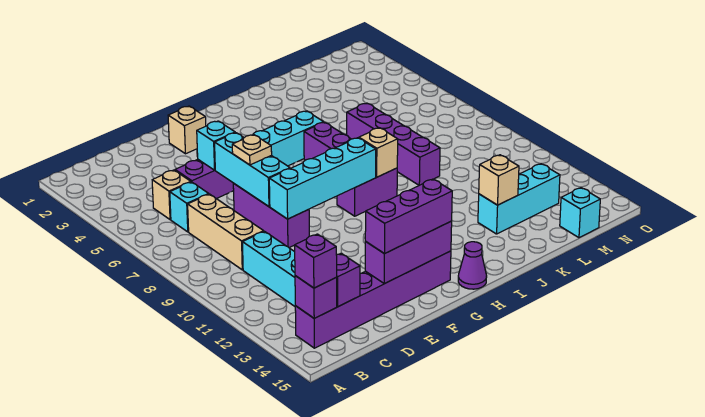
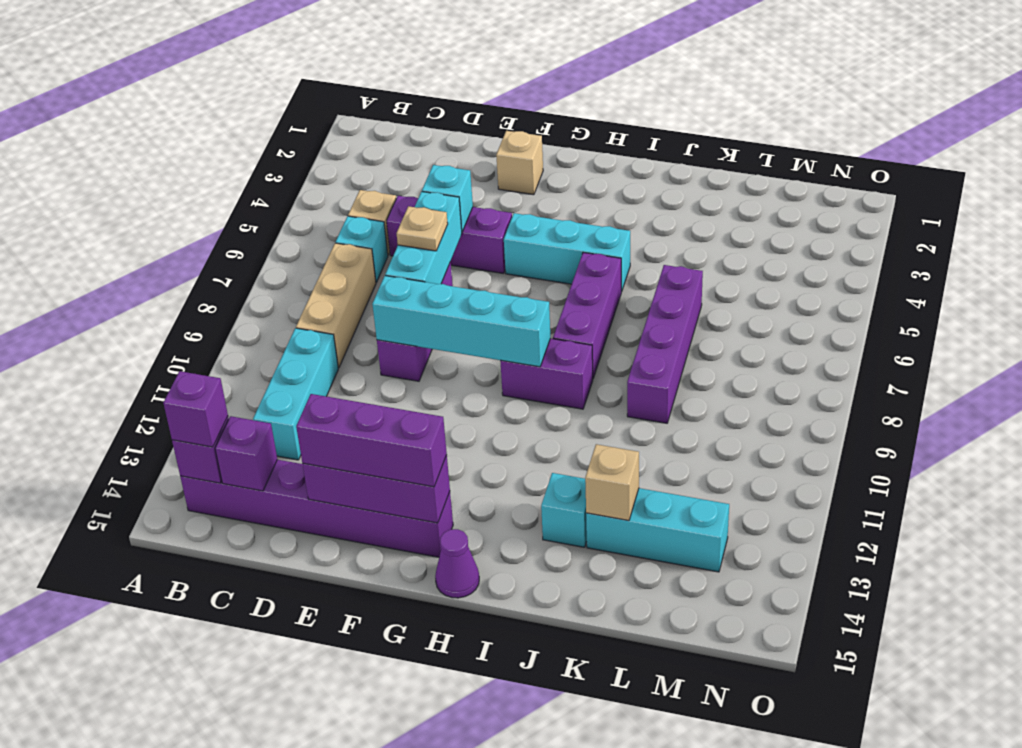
tan 1x1 brick [359,128,398,177] -> none
cyan 1x1 brick [560,188,600,238] -> cyan 1x1 brick moved to [541,473,587,547]

